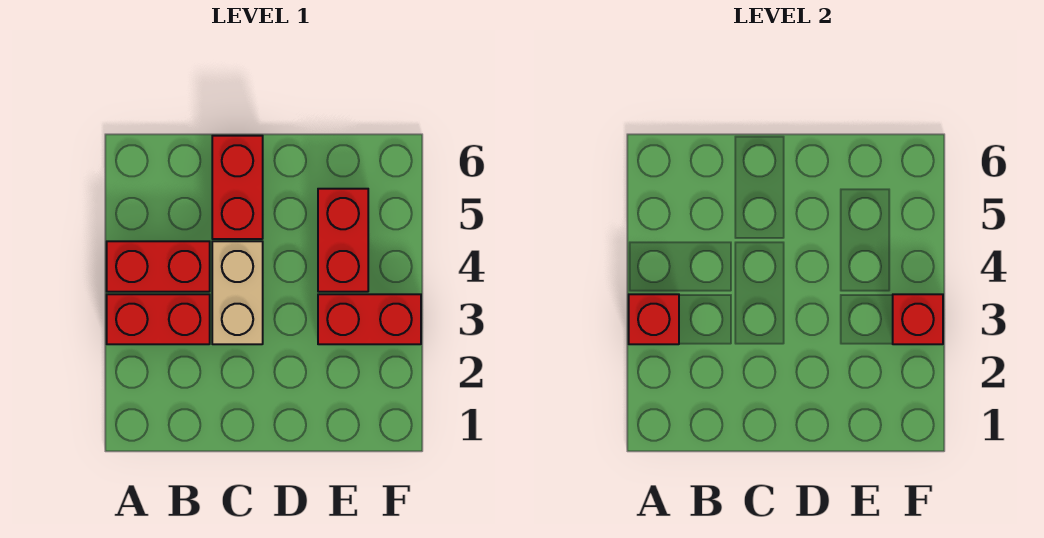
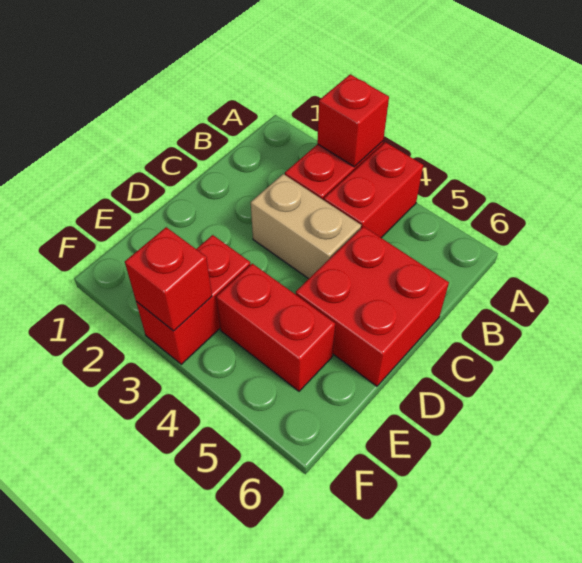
red 1x2 brick [212,136,263,239] -> red 2x2 brick [296,226,449,386]

